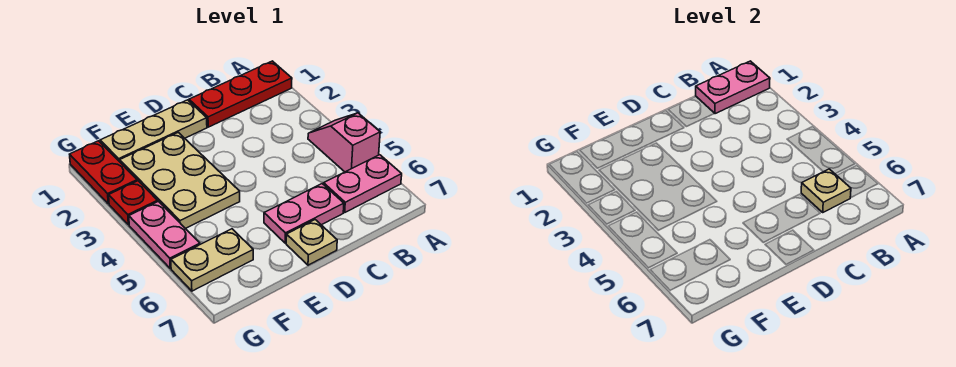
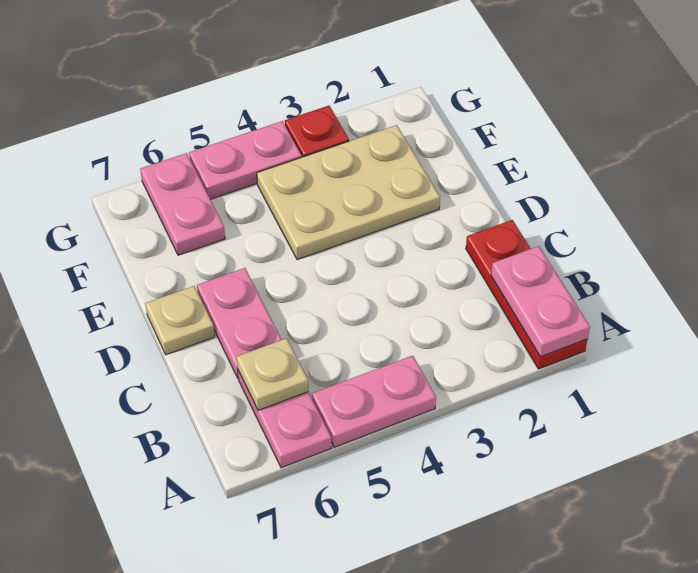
pink 1x2 slope [308,113,380,172] -> pink 1x2 plate [312,356,436,447]
tan 1x3 plate [100,100,207,162] -> none
tan 1x2 plate [171,229,253,291] -> pink 1x2 plate [140,153,225,255]
red 1x2 plate [70,141,137,204] -> none

